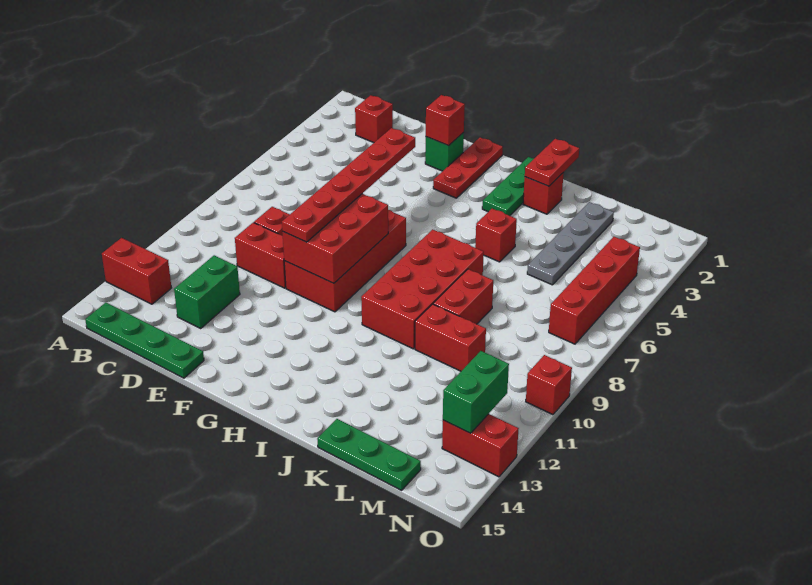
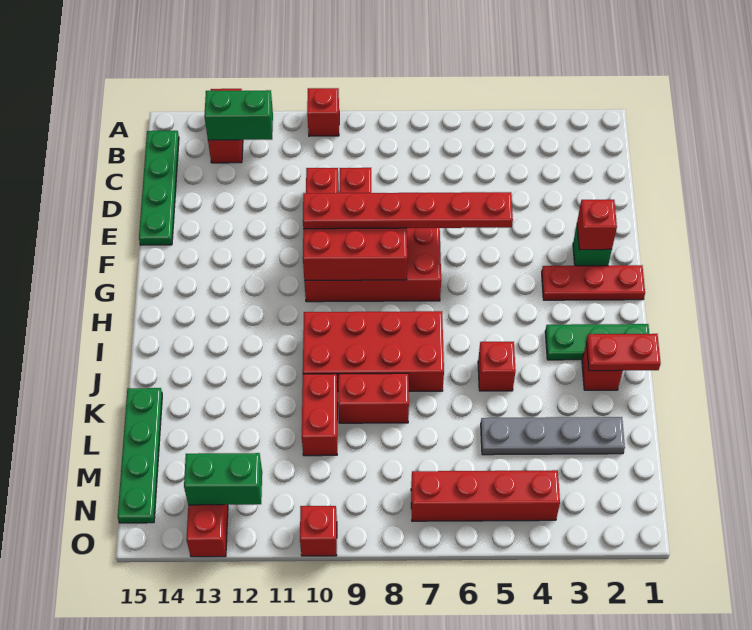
red 1x1 brick [355,95,393,143] -> red 1x1 brick moved to [307,88,339,136]
green 1x2 brick [174,255,240,328] -> green 1x2 brick moved to [204,90,273,140]
green 1x3 plate [317,419,421,490] -> green 1x4 plate [118,388,162,523]

